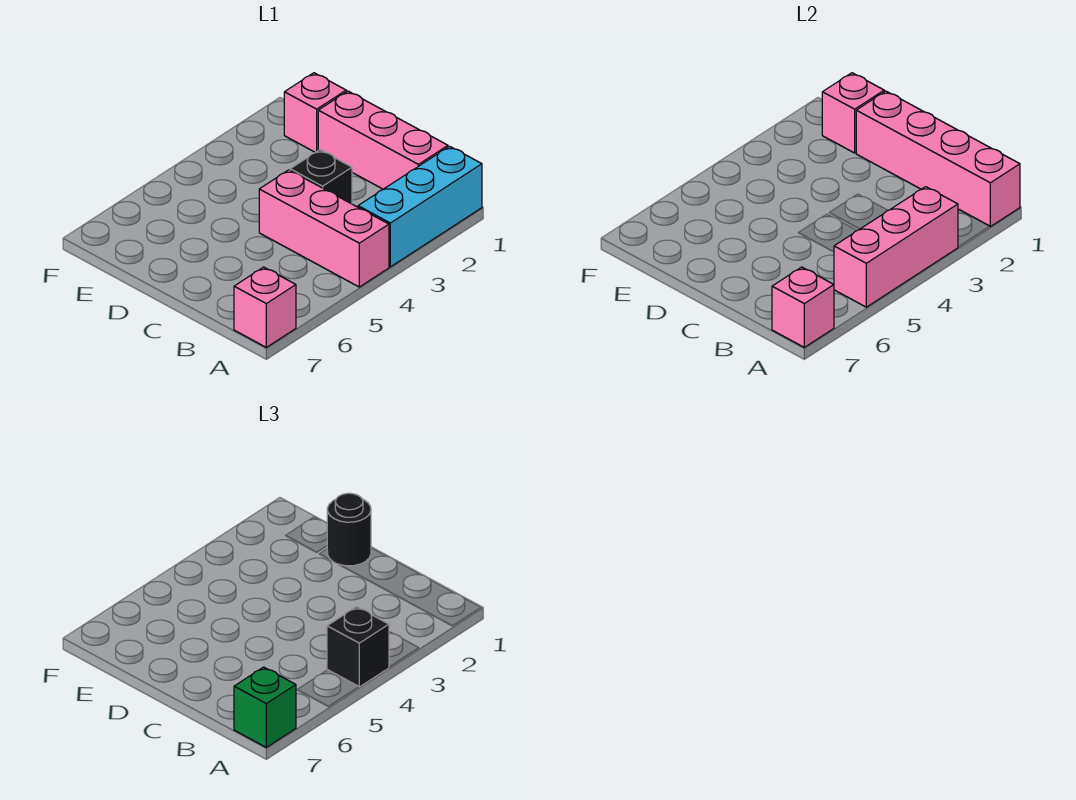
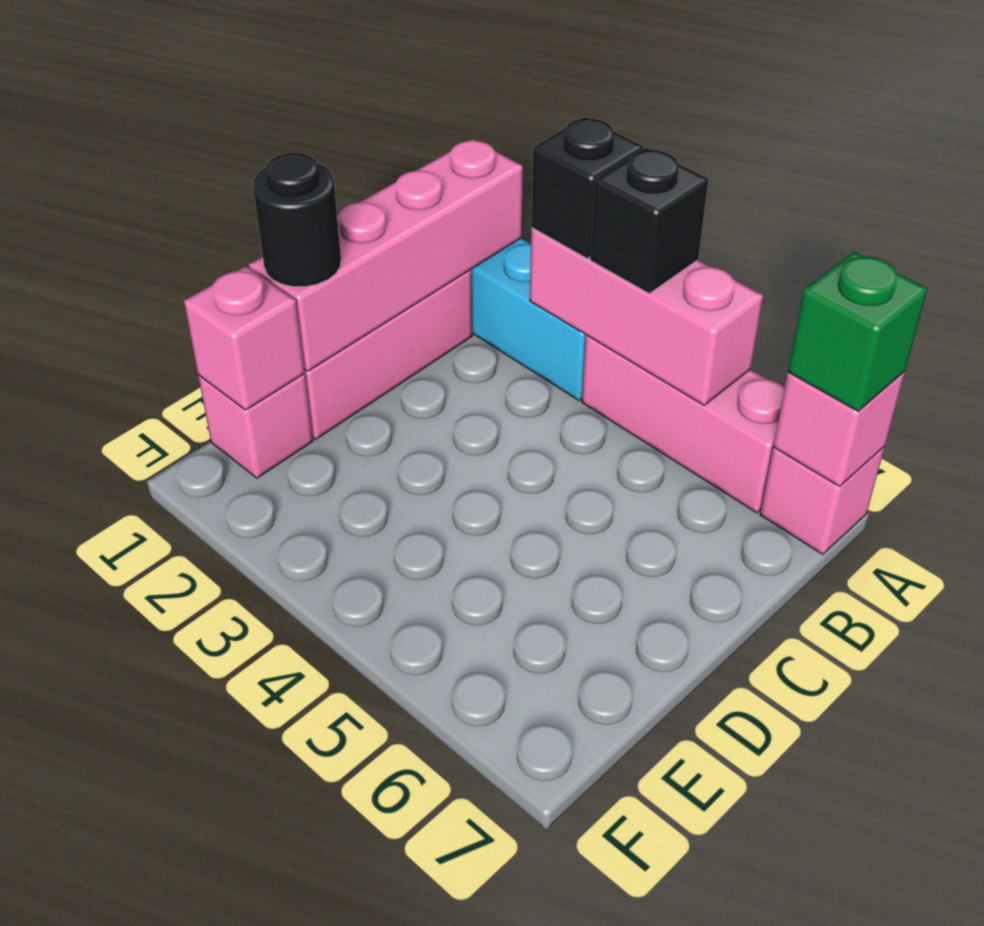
pink 1x3 brick [259,170,389,287] -> pink 1x3 brick turned to [582,335,785,513]
black 1x1 brick [290,150,352,204] -> black 1x1 brick moved to [531,117,643,258]

